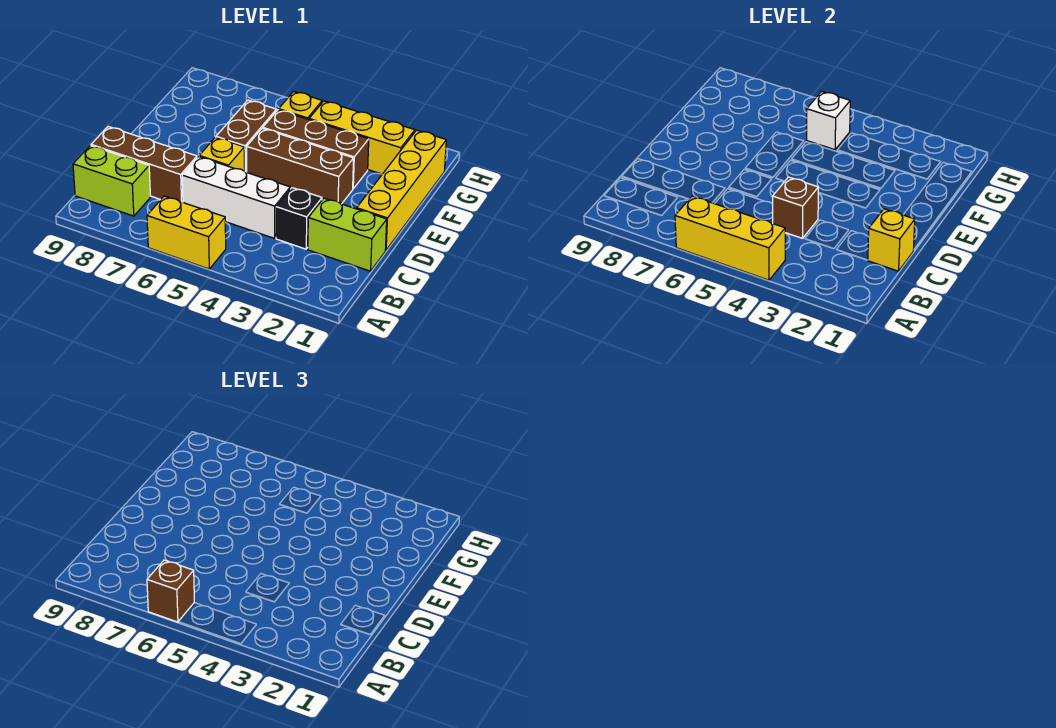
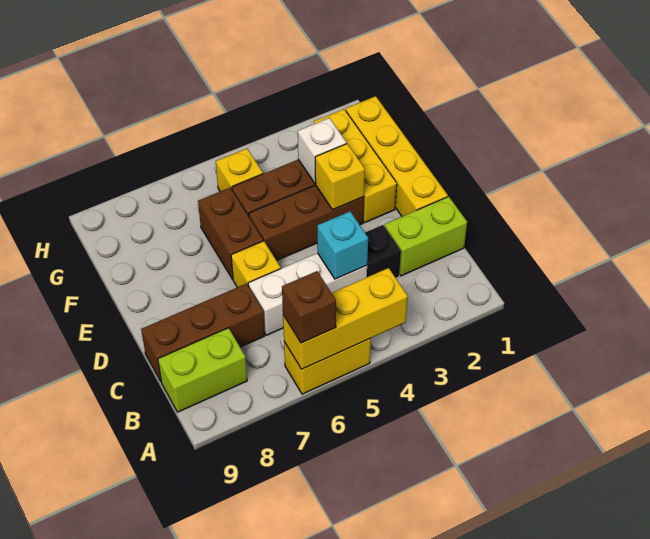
yellow 1x1 brick [868,209,915,271] -> yellow 1x1 brick moved to [315,144,365,210]
brown 1x1 brick [773,177,819,238] -> cyan 1x1 brick [317,211,368,279]
yellow 1x3 brick [309,101,415,174] -> yellow 1x3 brick turned to [314,109,397,222]
white 1x1 brick [807,91,850,150] -> white 1x1 brick moved to [298,118,346,183]

